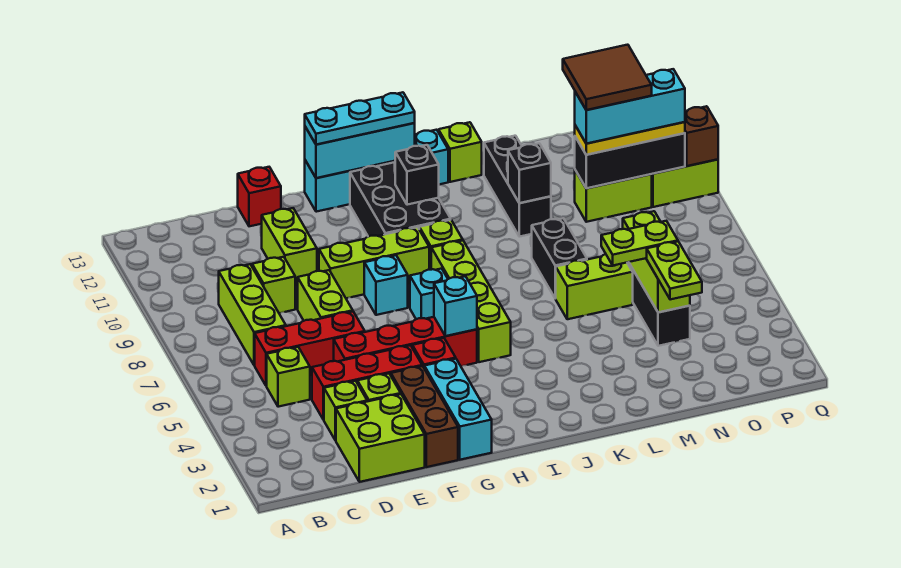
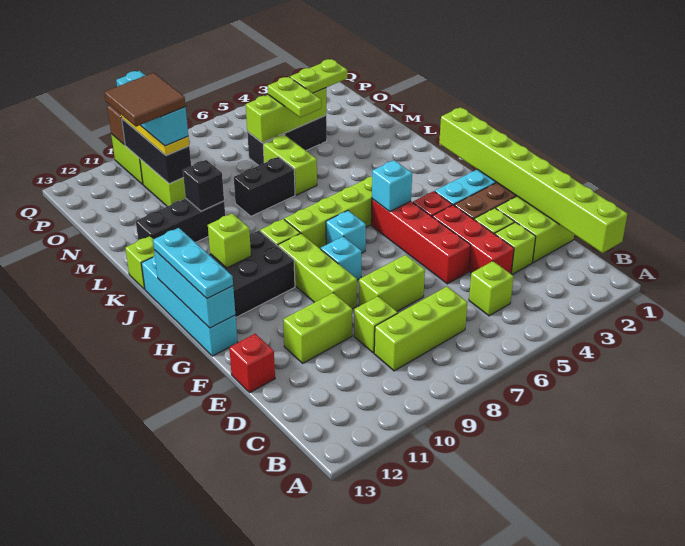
none -> lime 1x8 brick [439,107,627,253]
red 1x3 brick [255,312,365,386] -> none
black 1x1 brick [395,145,439,205] -> lime 1x1 brick [208,214,251,268]

